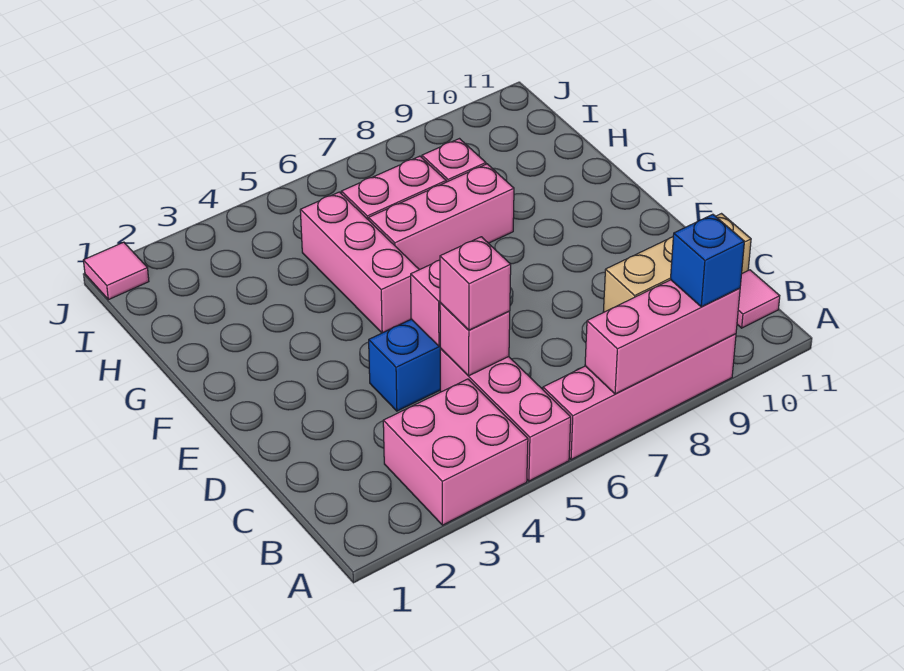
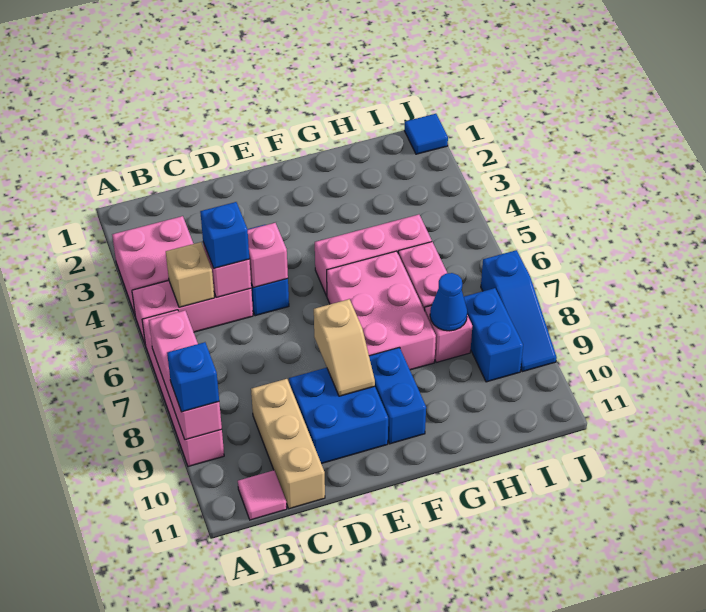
none -> tan 1x1 brick [166,242,214,307]
pink 1x1 brick [440,237,511,330] -> blue 1x1 brick [200,202,249,268]
none -> blue 2x2 brick [289,368,388,464]
none -> tan 1x2 slope [314,299,375,396]
none -> blue 1x2 brick [369,347,426,444]
pink 1x3 brick [369,164,514,270] -> pink 2x3 brick [327,251,436,370]
none -> blue 1x1 cone [430,273,467,331]
none -> blue 1x2 brick [464,288,523,382]
pink 1x1 tile [83,242,149,300] -> blue 1x1 tile [404,114,448,154]
none -> blue 1x3 slope [481,250,557,372]

